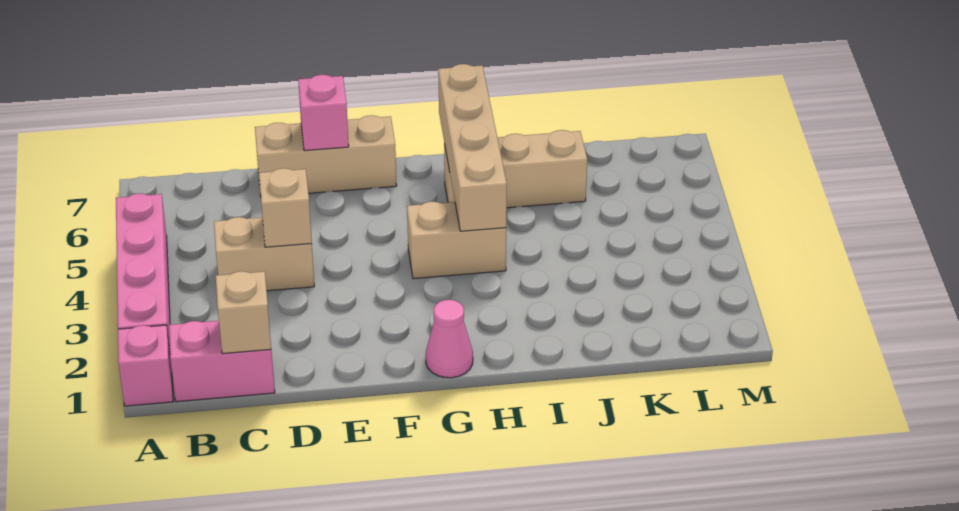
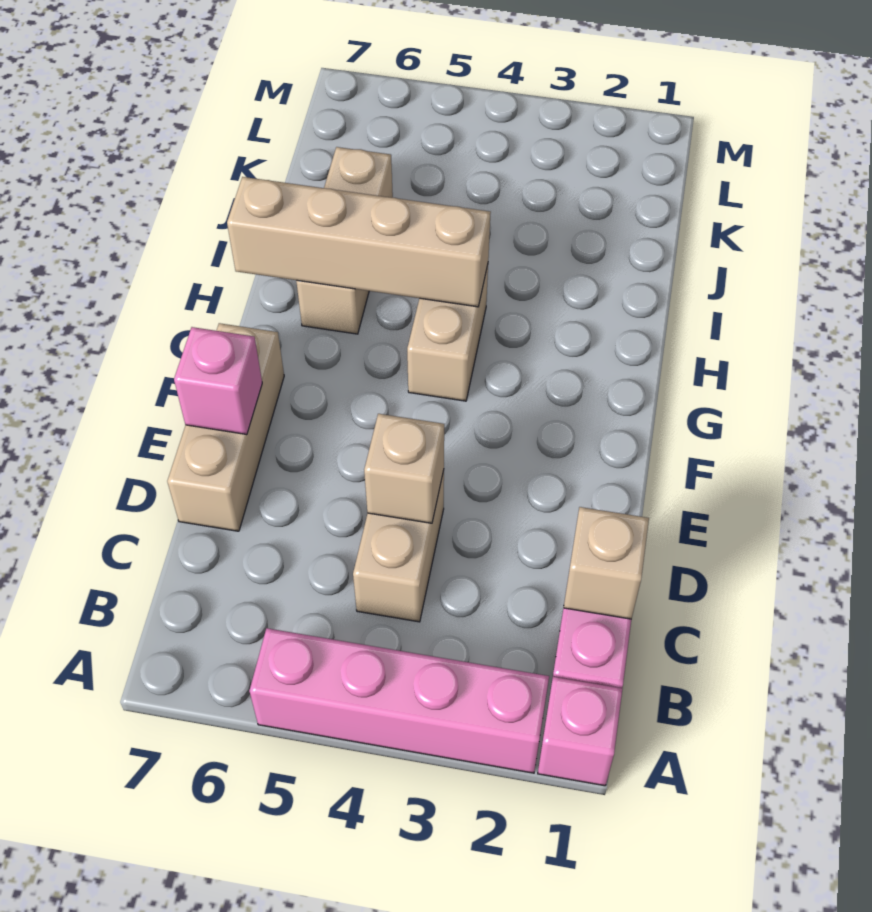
pink 1x1 cone [426,300,473,378] -> none

